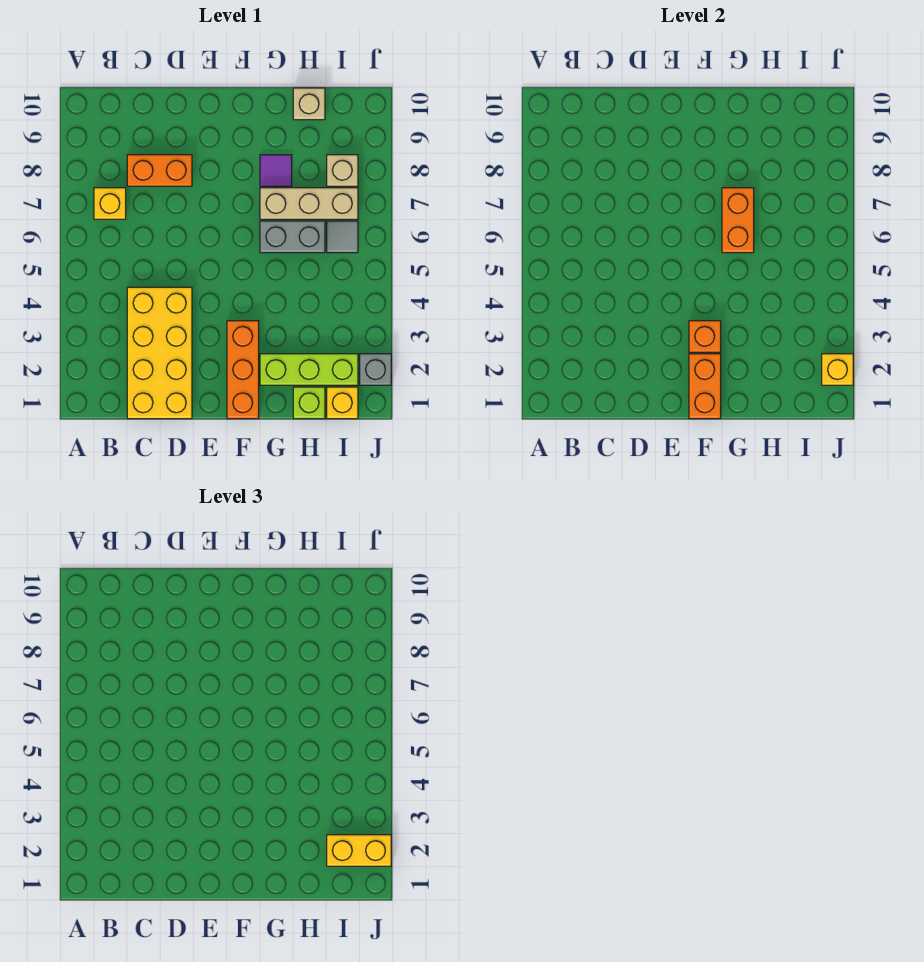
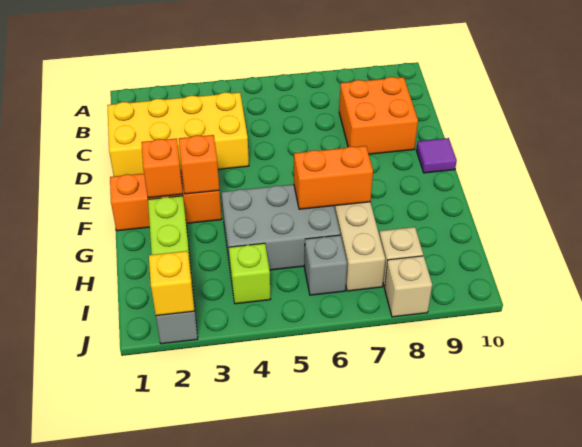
yellow 1x1 brick [94,188,126,219] -> none
orange 1x2 brick [127,155,192,186] -> orange 2x2 brick [339,77,418,154]
orange 1x2 brick [689,354,721,419] -> orange 1x1 brick [141,139,183,198]
grey 1x2 brick [260,221,325,253] -> grey 2x3 brick [222,184,340,273]
purple 1x1 tile [260,155,292,186] -> purple 1x1 tile moved to [416,138,457,173]
lime 1x1 brick [293,387,325,419] -> lime 1x1 brick moved to [229,243,270,304]
tan 1x1 brick [293,88,325,120] -> tan 1x1 brick moved to [385,256,432,317]
yellow 1x1 brick [327,387,358,419] -> none
yellow 1x2 brick [327,835,391,866] -> none
grey 1x1 tile [327,221,358,253] -> grey 1x1 brick [304,235,347,295]

